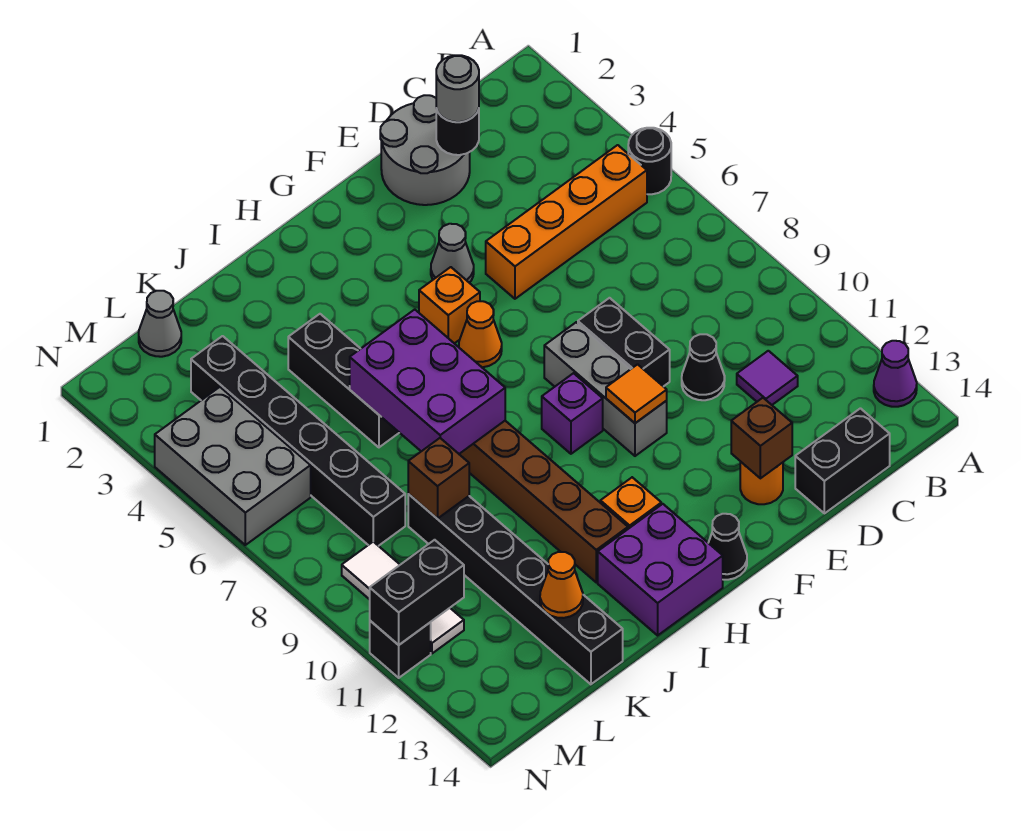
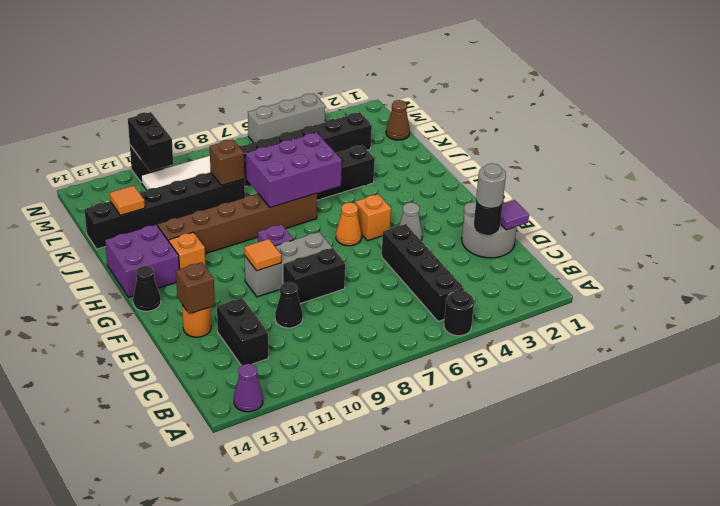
orange 1x4 brick [486,145,647,299] -> black 1x4 brick [382,224,464,321]
purple 1x1 tile [737,351,798,405] -> purple 1x1 tile moved to [500,200,529,230]
black 1x2 brick [795,408,890,513] -> black 1x2 brick moved to [217,298,268,366]
orange 1x1 cone [540,552,583,618] -> orange 1x1 tile [110,186,145,215]
grey 1x1 cone [139,291,181,357] -> brown 1x1 cone [386,100,410,140]
grey 2x3 brick [155,387,311,545] -> grey 1x3 brick [248,94,325,143]

